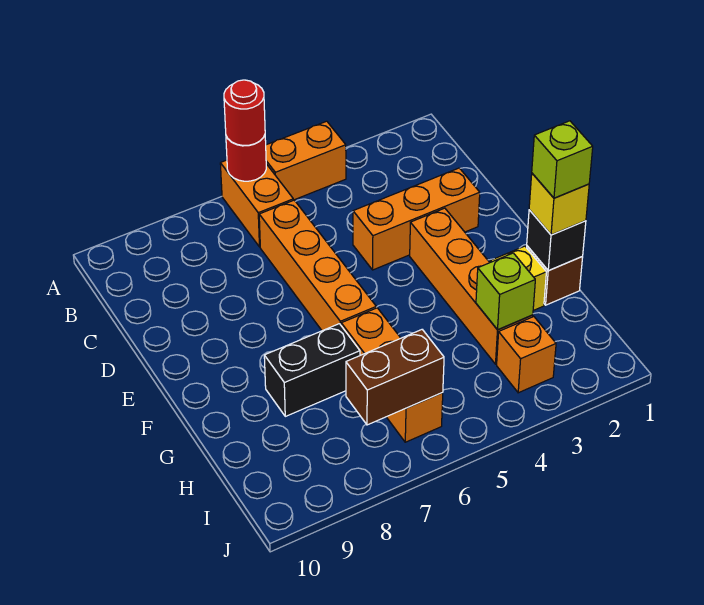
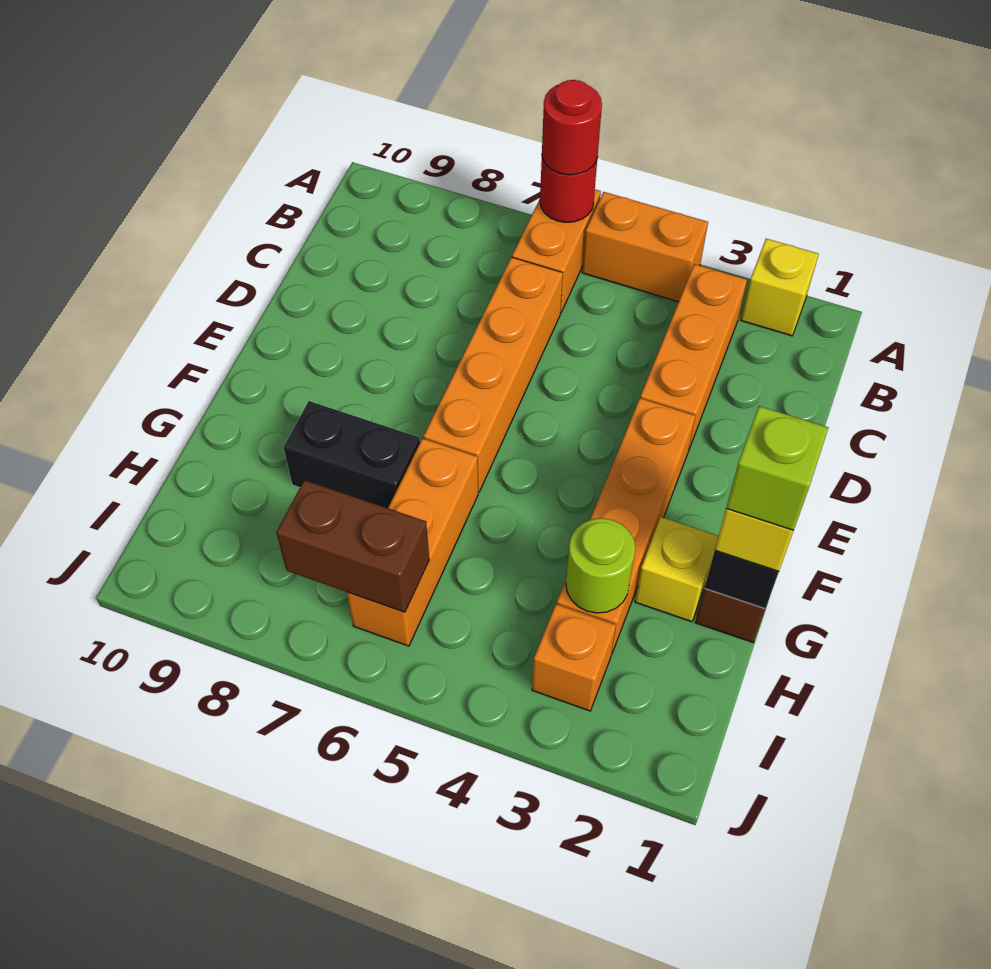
none -> yellow 1x1 brick [741,239,819,336]
orange 1x3 brick [353,168,480,270] -> orange 1x3 brick turned to [640,264,747,451]
lime 1x1 brick [476,253,535,330] -> lime 1x1 round brick [566,518,635,613]

